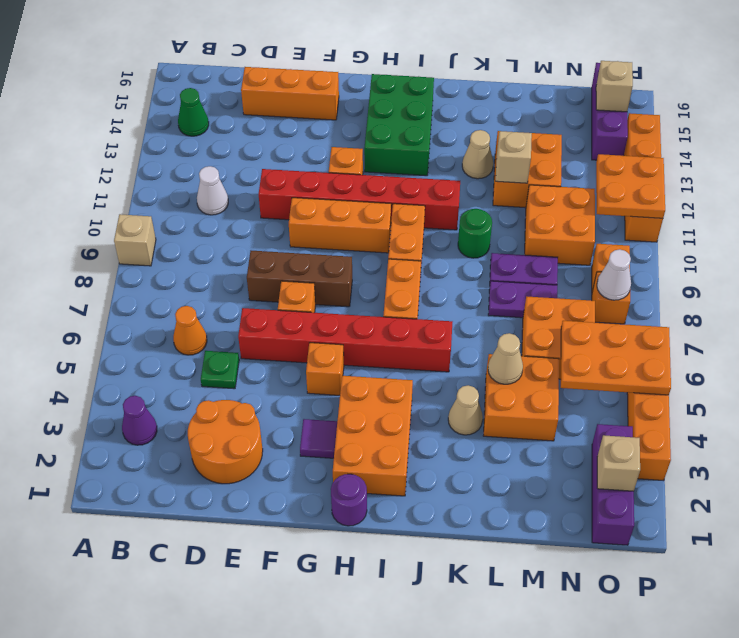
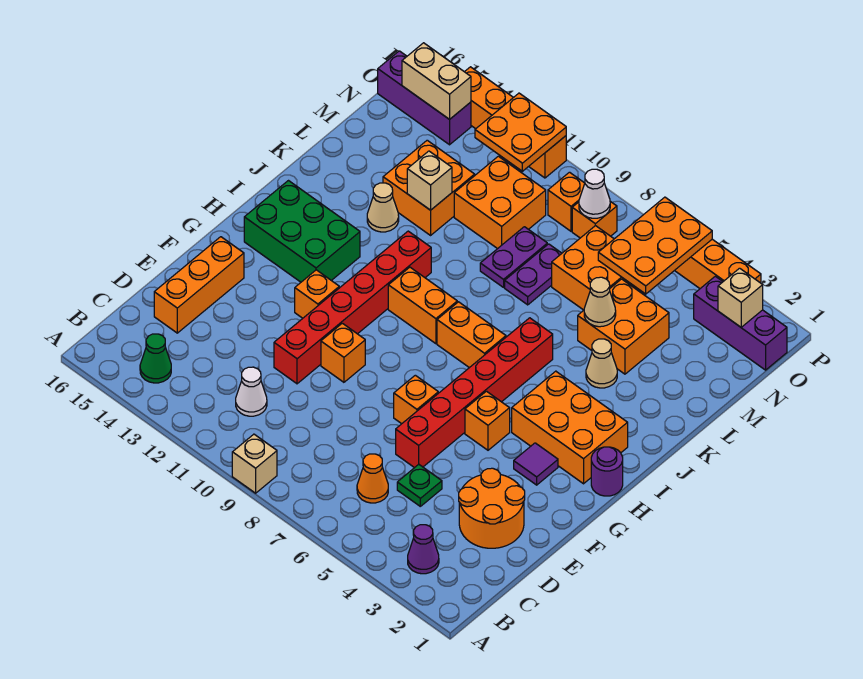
brown 1x3 brick [247,251,352,307] -> none
orange 1x3 brick [289,198,391,253] -> orange 1x1 brick [321,323,365,382]
green 1x1 round brick [458,209,492,258] -> none
tan 1x1 brick [596,61,633,112] -> tan 1x2 brick [402,43,471,119]

